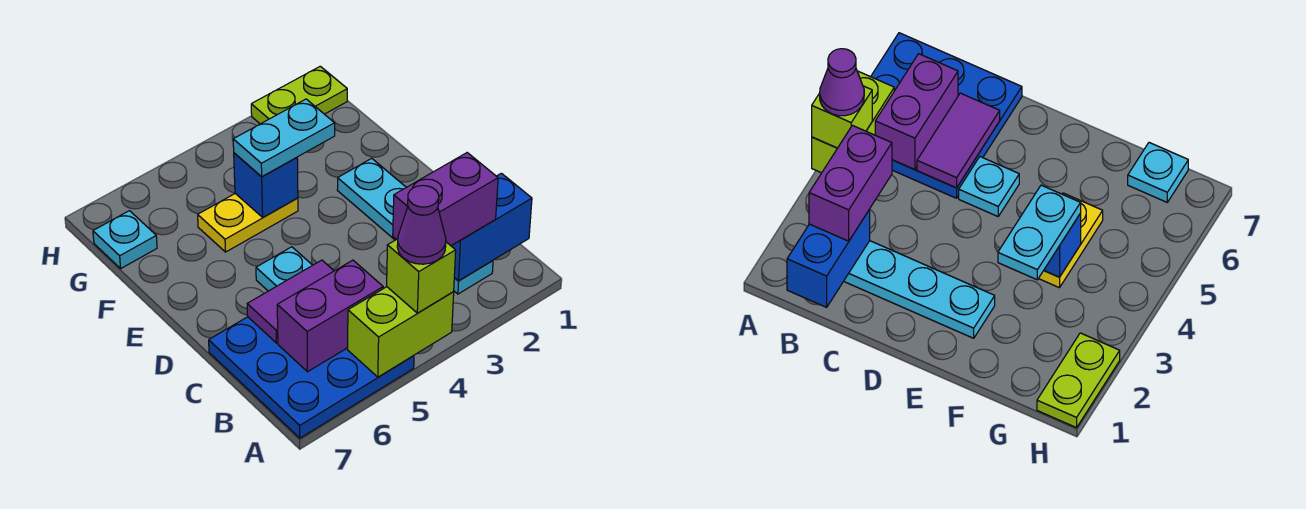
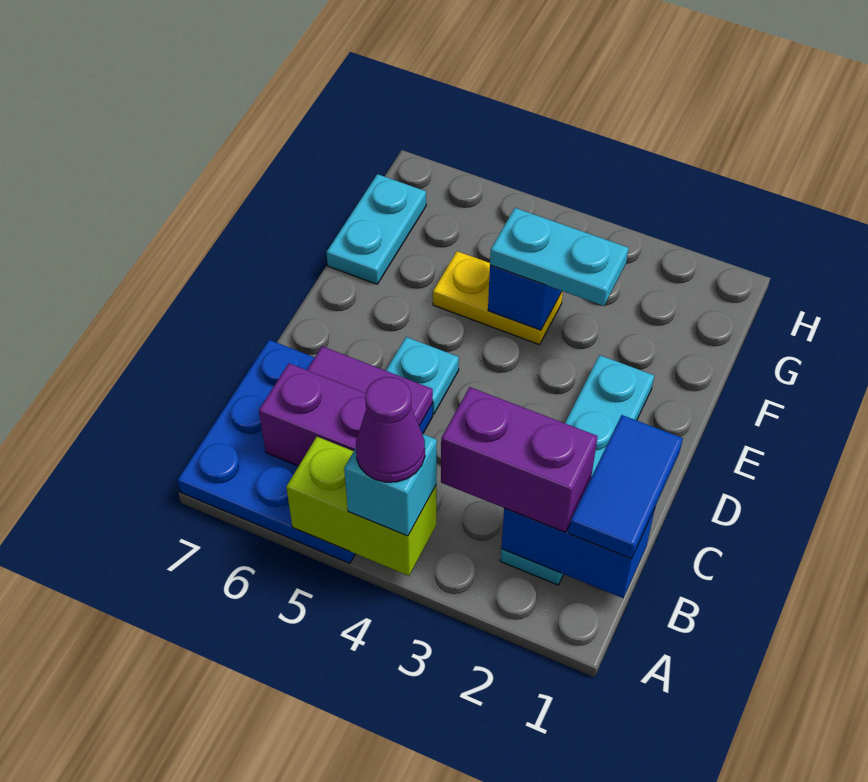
lime 1x1 brick [387,239,456,313] -> cyan 1x1 brick [344,434,437,536]
none -> blue 1x2 tile [569,415,683,559]
cyan 1x1 plate [93,211,157,268] -> cyan 1x2 plate [326,174,426,284]
lime 1x2 plate [251,66,347,124] -> none

